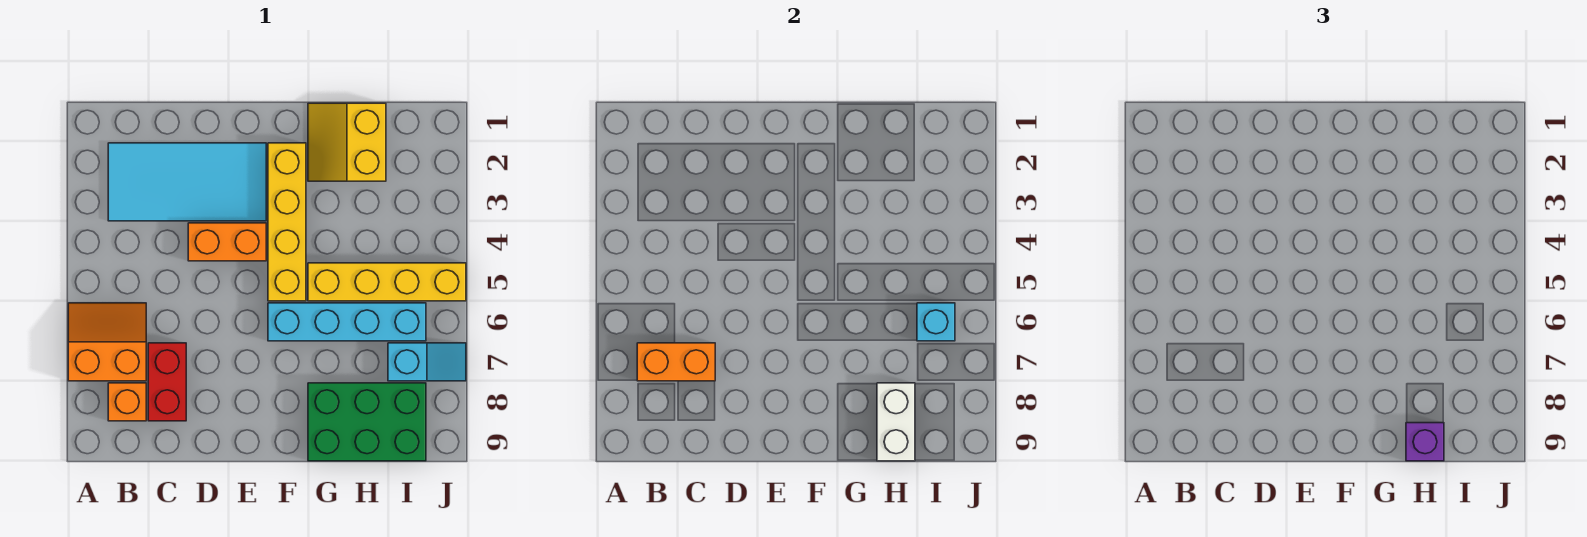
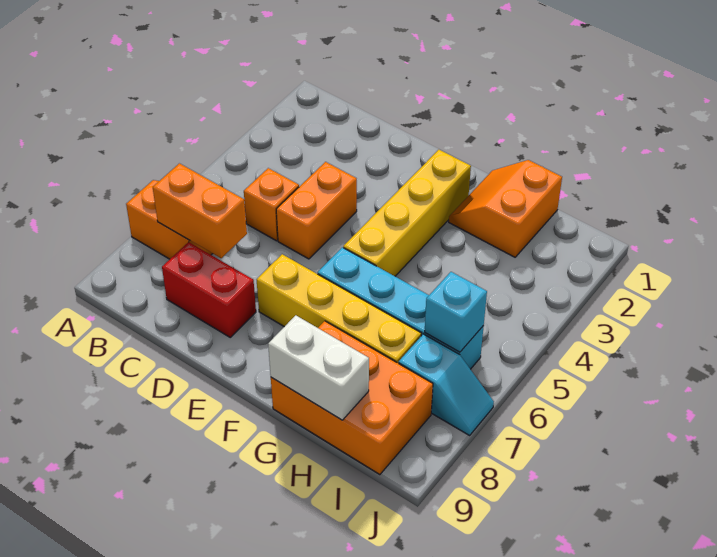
cyan 2x4 tile [108,143,266,221] -> none
orange 1x1 brick [108,383,146,421] -> orange 1x1 brick moved to [244,168,299,241]
red 1x2 brick [148,343,186,421] -> red 1x2 brick turned to [162,242,256,337]
orange 1x2 brick [188,223,266,261] -> orange 1x2 brick turned to [276,162,357,259]
yellow 2x2 slope [308,103,386,181] -> orange 2x2 slope [449,160,562,257]
yellow 1x4 brick [308,263,466,301] -> yellow 1x4 brick moved to [257,254,421,363]
green 2x3 brick [308,383,426,461] -> orange 2x3 brick [271,321,433,475]
white 1x2 brick [877,383,915,461] -> white 1x2 brick turned to [268,315,369,420]
purple 1x1 brick [1406,423,1444,461] -> none

